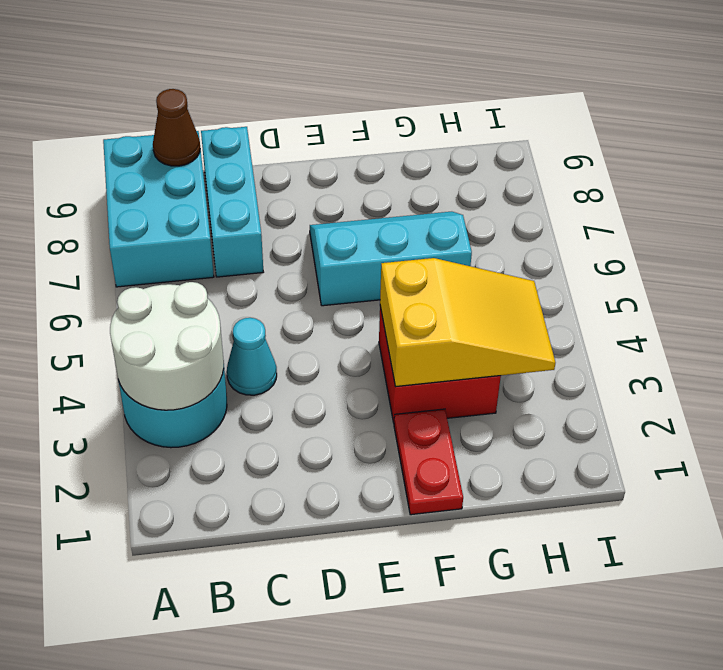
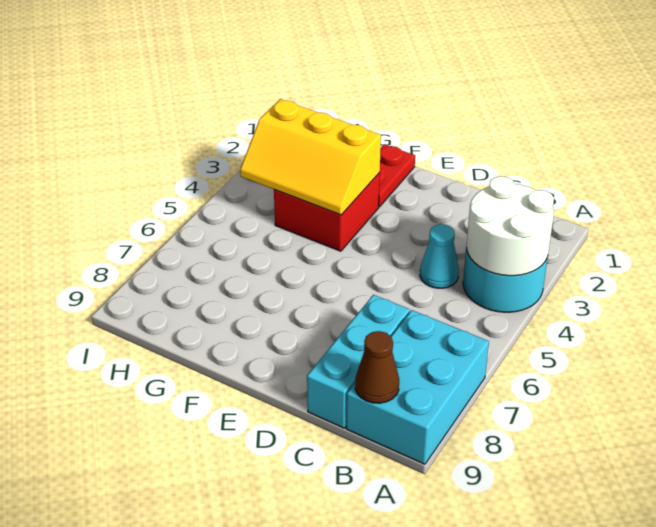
cyan 2x3 slope [310,212,472,306] -> none
yellow 2x3 slope [380,258,555,387] -> yellow 2x3 slope turned to [240,99,381,215]

